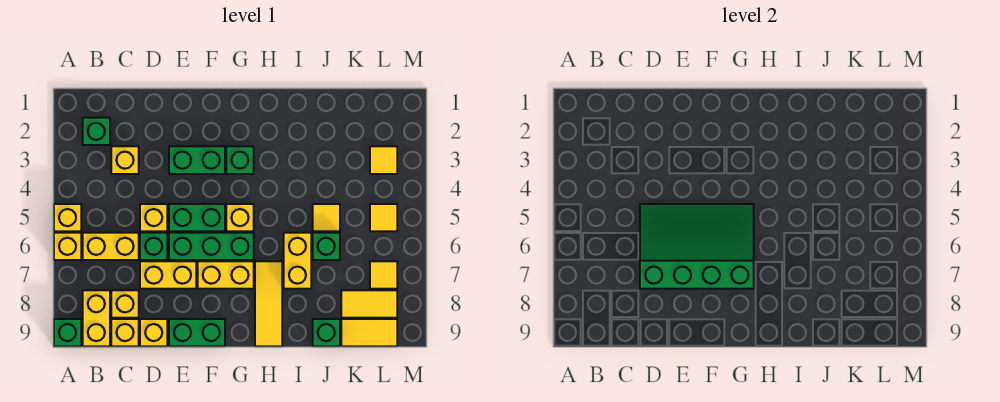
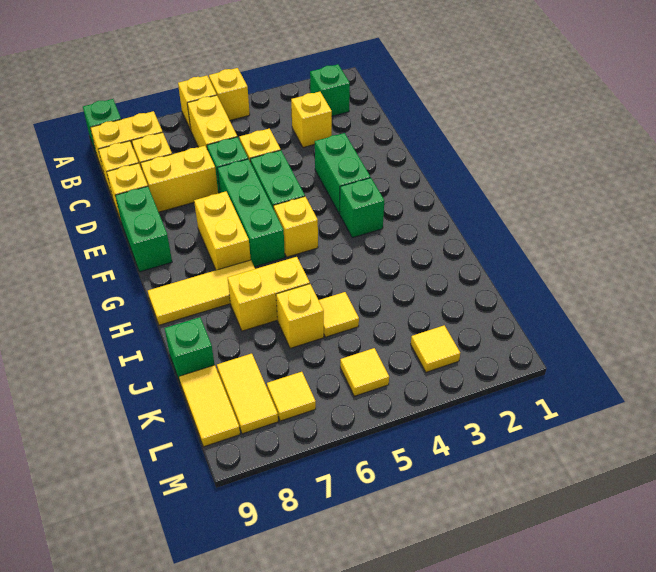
green 3x4 slope [640,204,754,289] -> none
yellow 1x2 brick [140,261,196,289] -> yellow 1x2 brick turned to [141,146,218,212]
green 1x1 brick [313,233,340,260] -> yellow 1x1 brick [276,284,324,348]

